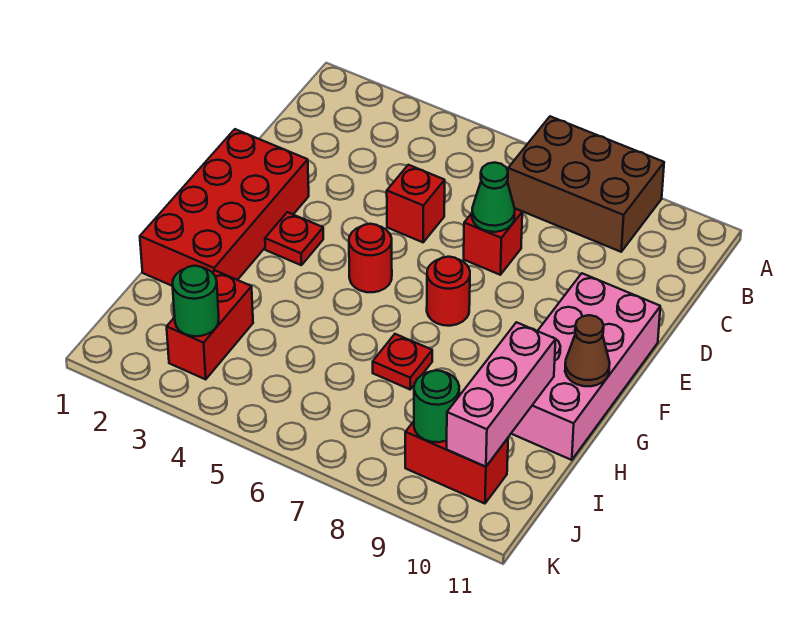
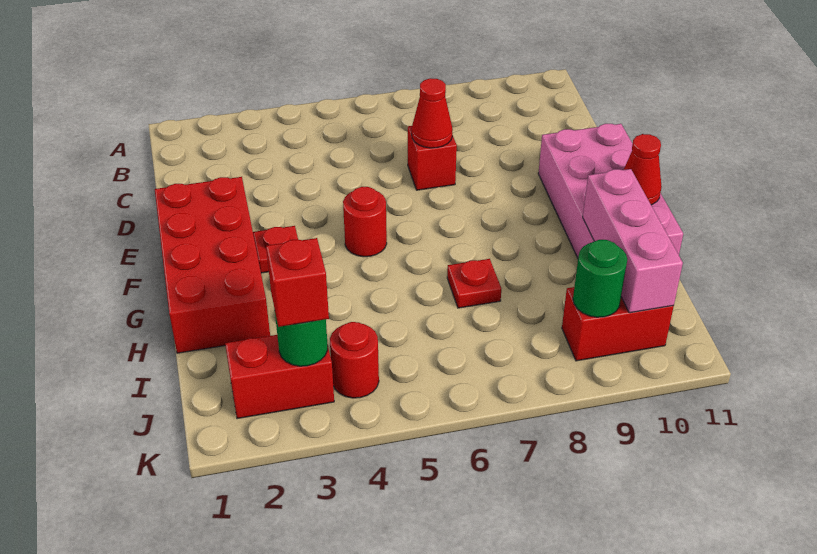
brown 2x3 brick [508,116,664,252] -> none
red 1x1 brick [387,165,445,242] -> red 1x1 brick moved to [266,238,329,327]
green 1x1 cone [472,162,515,232] -> red 1x1 cone [412,78,453,148]
red 1x1 round brick [427,257,470,326] -> red 1x1 round brick moved to [330,322,379,398]
brown 1x1 cone [565,315,610,386] -> red 1x1 cone [624,134,662,205]
red 1x2 brick [167,271,253,379] -> red 1x2 brick turned to [225,335,334,419]

